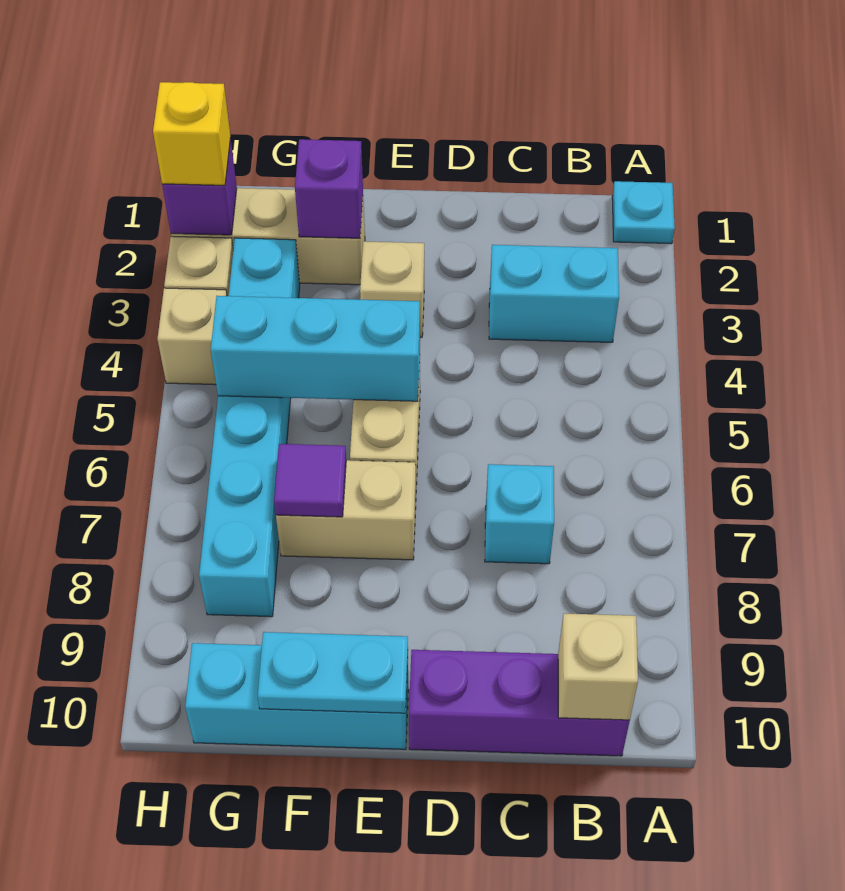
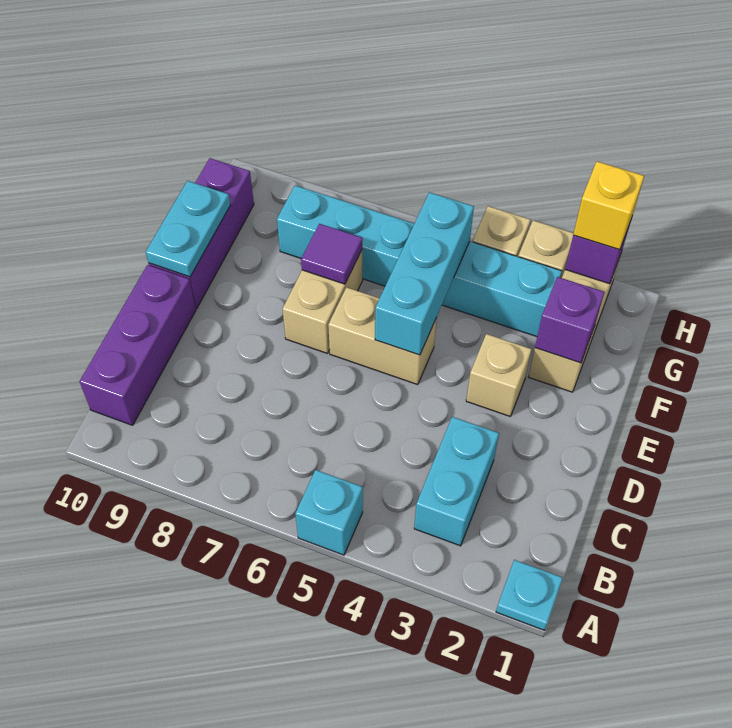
tan 1x1 brick [558,613,638,720] -> none
cyan 1x1 brick [485,464,554,564] -> cyan 1x1 brick moved to [295,470,363,555]
cyan 1x3 brick [185,643,408,749] -> purple 1x3 brick [149,158,254,308]

